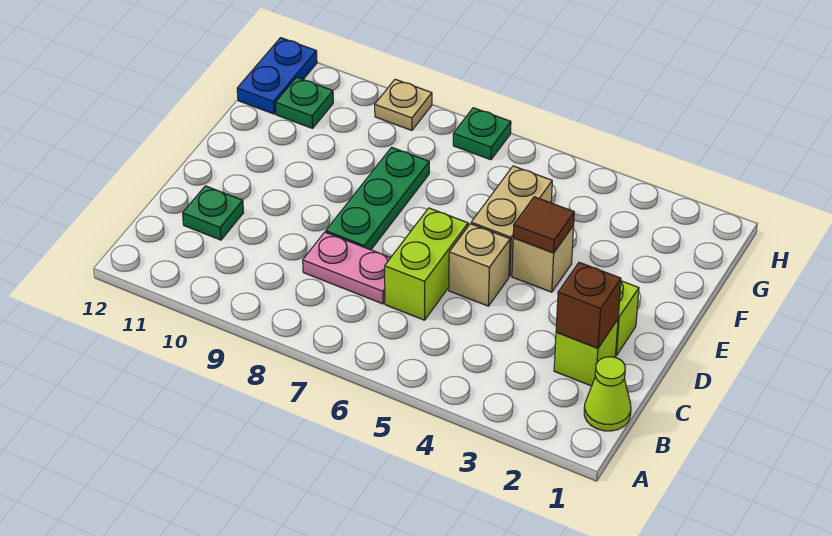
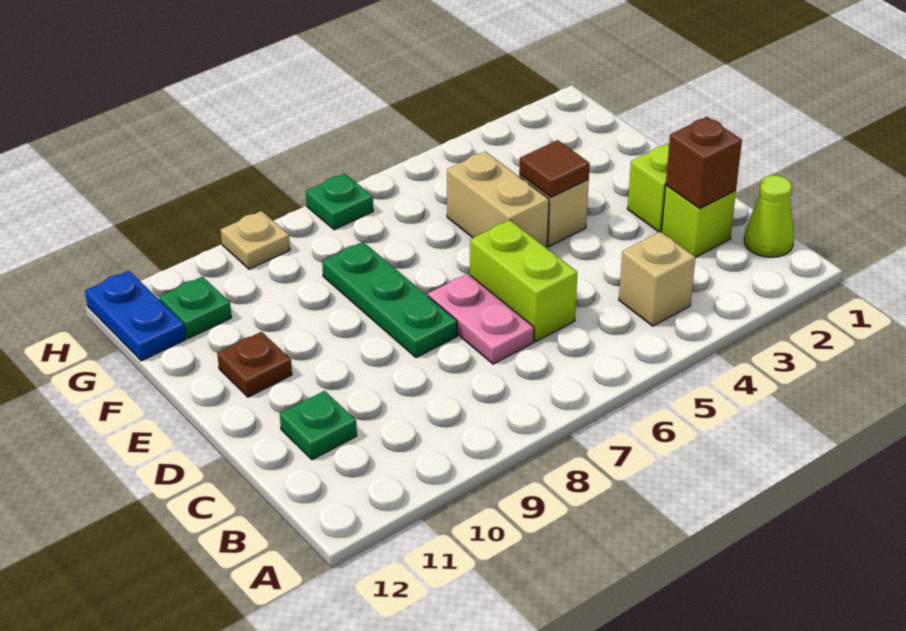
pink 1x2 plate [303,232,391,304] -> pink 1x2 plate turned to [428,274,534,364]
tan 1x1 brick [449,224,510,306] -> tan 1x1 brick moved to [619,232,695,326]
none -> brown 1x1 plate [217,332,292,397]

